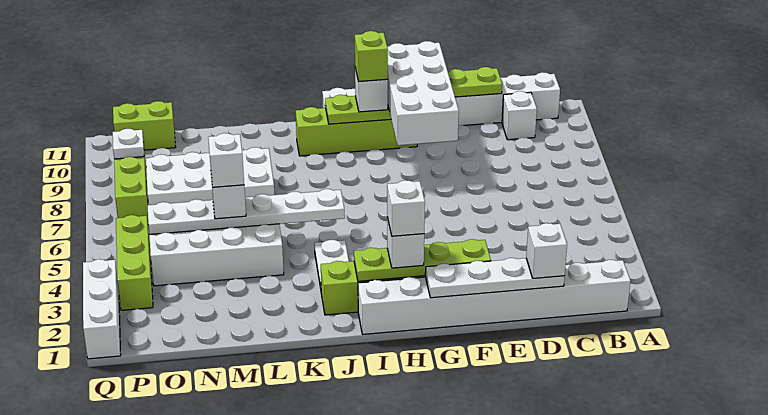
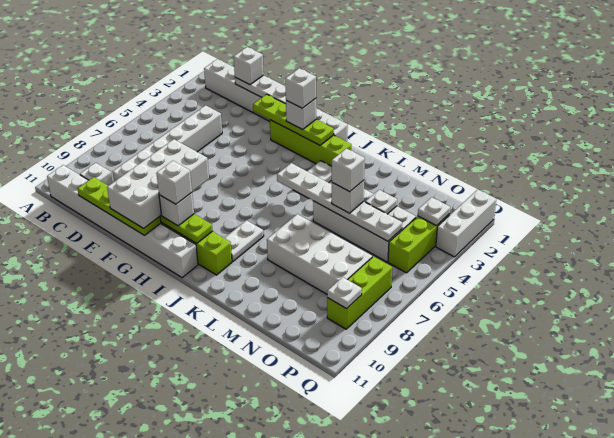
none -> white 1x6 brick [113,105,222,182]
lime 1x1 brick [355,31,388,82] -> white 1x1 brick [156,161,192,204]
none -> white 1x2 plate [225,220,264,262]
none -> white 1x1 plate [365,190,397,214]
lime 1x2 brick [113,101,175,150] -> none
none -> white 1x1 plate [418,197,450,226]

